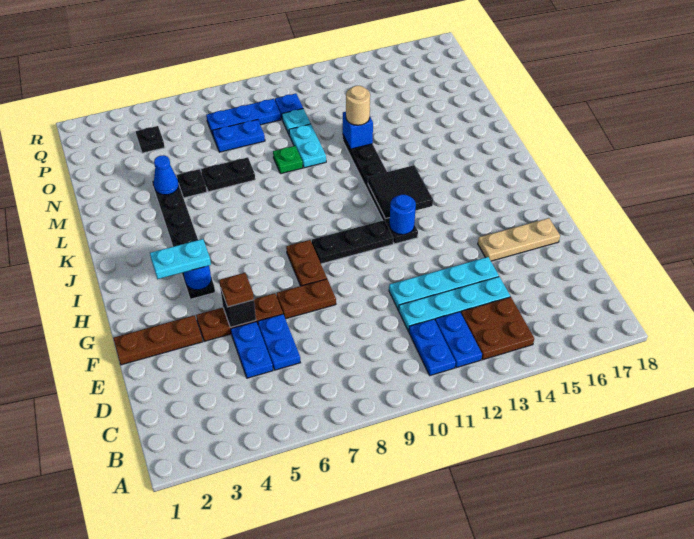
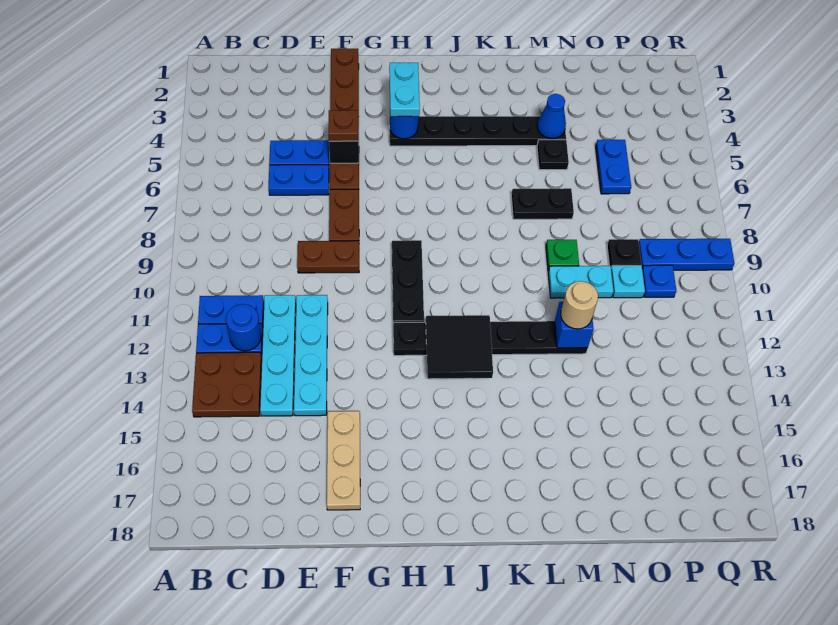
brown 1x2 plate [286,240,327,286] -> brown 1x2 plate moved to [297,241,359,273]
blue 1x1 round brick [389,195,416,235] -> blue 1x1 round brick moved to [226,304,261,351]
black 1x2 plate [201,157,255,192] -> black 1x2 plate turned to [511,188,574,219]
blue 1x2 plate [212,119,265,152] -> blue 1x2 plate moved to [596,140,631,194]
black 1x1 plate [136,126,165,153] -> black 1x1 plate moved to [607,239,641,268]
blue 1x3 plate [206,99,281,135] -> blue 1x3 plate turned to [639,239,735,270]

